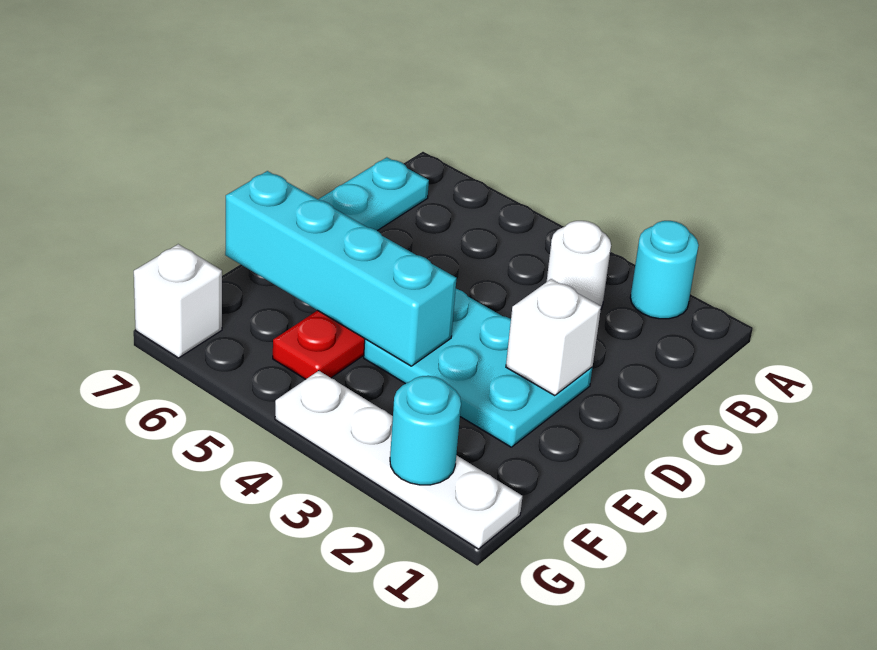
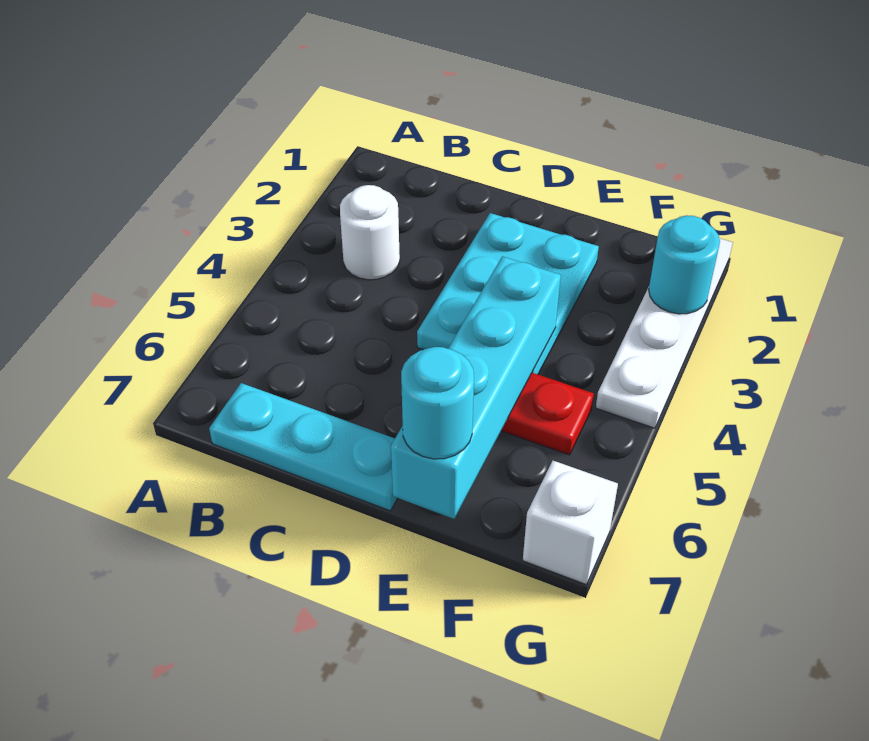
cyan 1x1 round brick [630,221,699,319] -> cyan 1x1 round brick moved to [401,347,474,459]
white 1x1 brick [506,279,601,396] -> none

